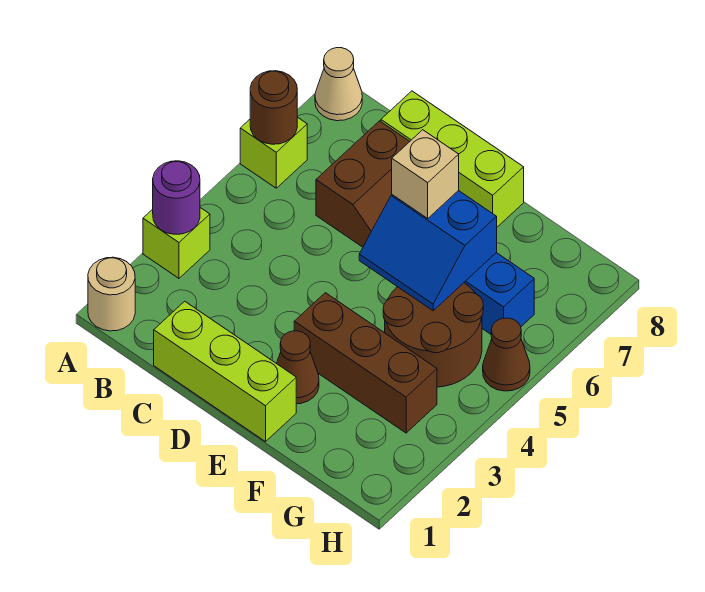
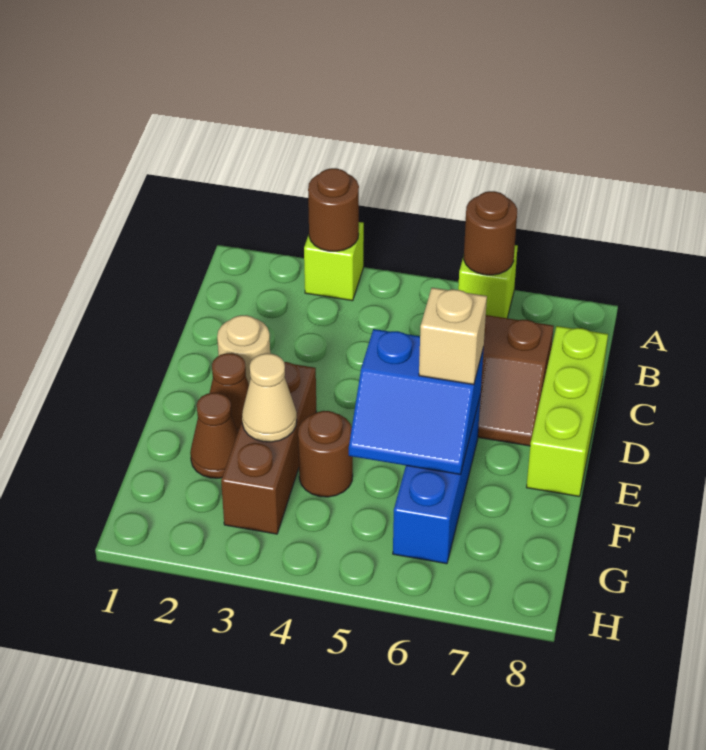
tan 1x1 round brick [88,257,135,331] -> tan 1x1 round brick moved to [217,315,270,384]
purple 1x1 round brick [153,161,200,234] -> brown 1x1 round brick [308,168,359,251]
tan 1x1 cone [315,48,362,121] -> tan 1x1 cone moved to [242,353,297,442]
lime 1x3 brick [154,301,296,442] -> none
blue 2x2 slope [359,190,497,311] -> blue 2x2 slope turned to [349,329,484,474]
brown 2x2 round brick [383,283,483,387] -> brown 1x1 round brick [298,411,353,497]
brown 1x1 cone [483,318,530,391] -> brown 1x1 cone moved to [190,393,238,478]

